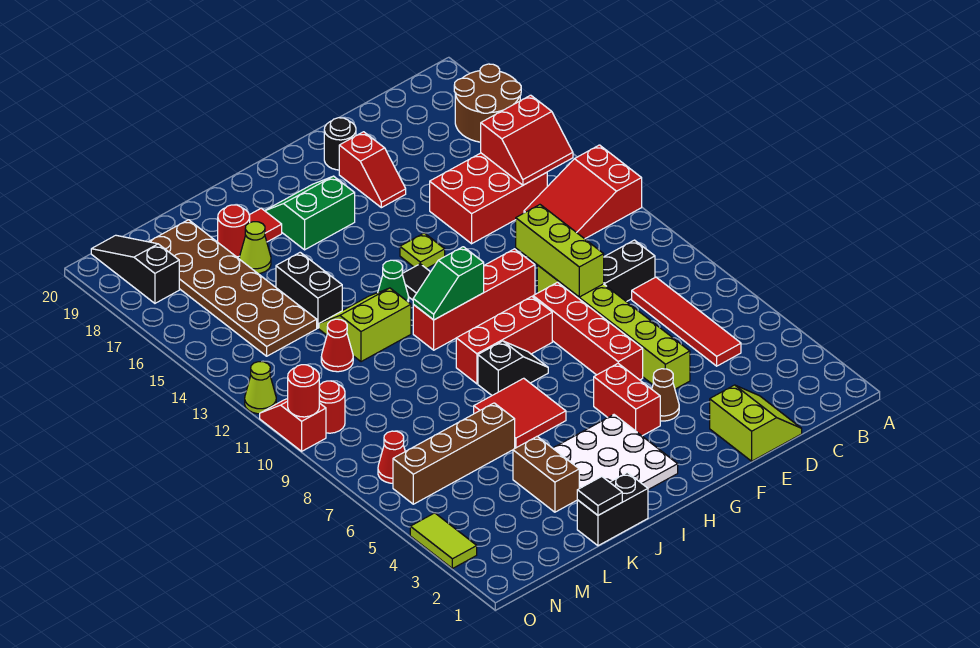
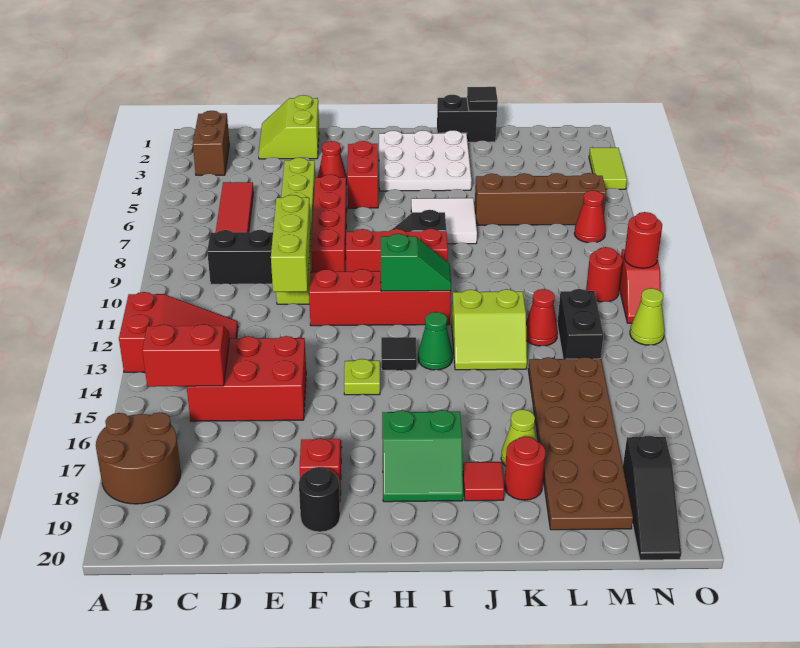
brown 1x1 cone [652,369,679,421] -> red 1x1 cone [318,141,347,185]
red 2x2 tile [474,378,566,448] -> white 2x2 tile [411,198,477,244]
brown 1x2 brick [513,436,579,512] -> brown 1x2 brick moved to [193,111,229,175]
black 1x2 brick [276,252,342,328] -> black 1x2 brick moved to [557,289,603,359]

